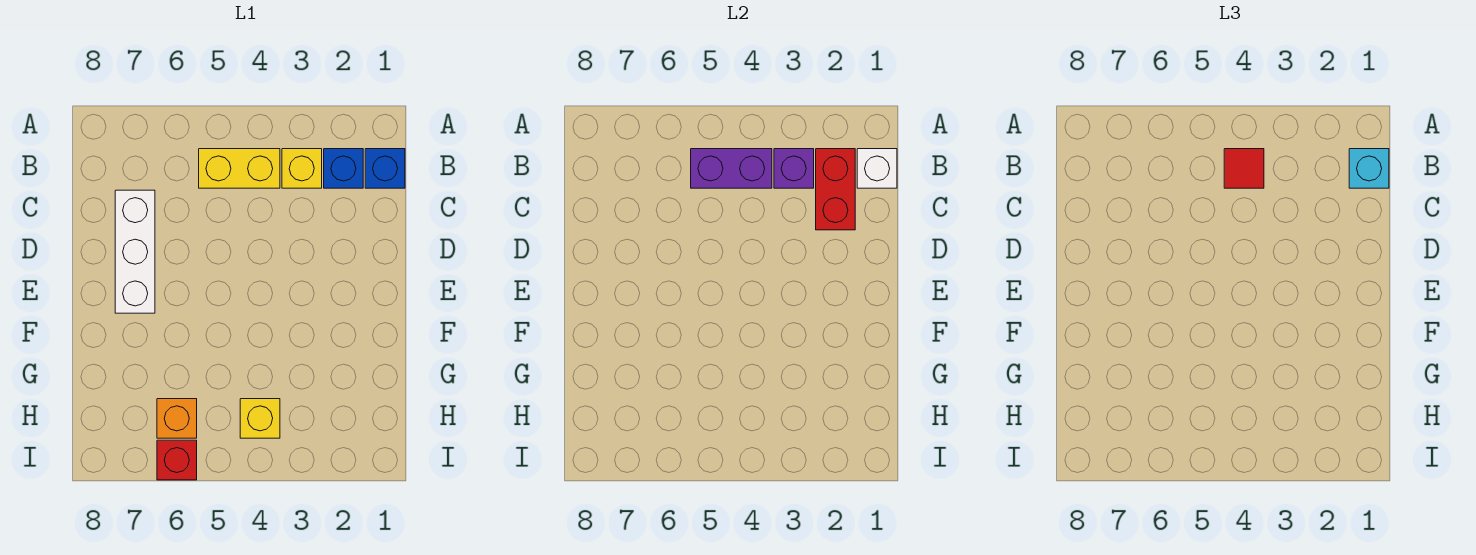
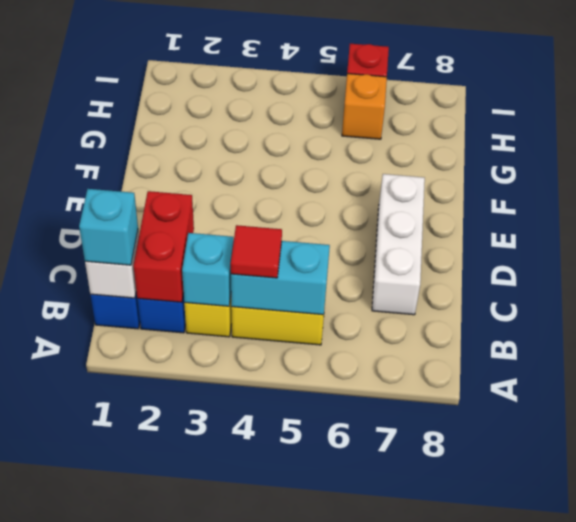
purple 1x1 brick [774,149,814,188] -> cyan 1x1 brick [182,233,234,306]
purple 1x2 brick [691,149,772,188] -> cyan 1x2 brick [231,241,330,315]
yellow 1x1 brick [240,399,280,438] -> none

